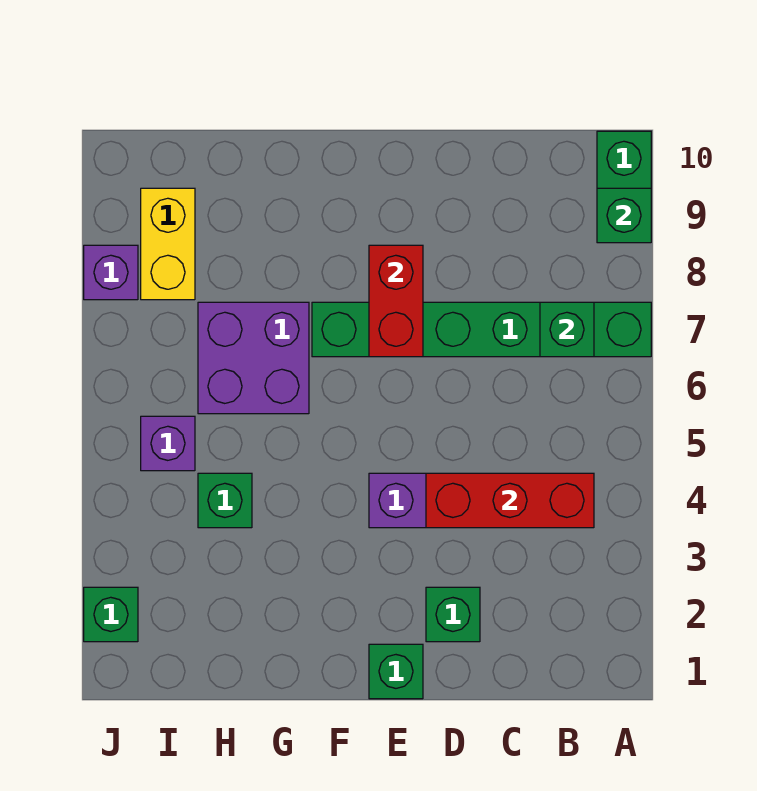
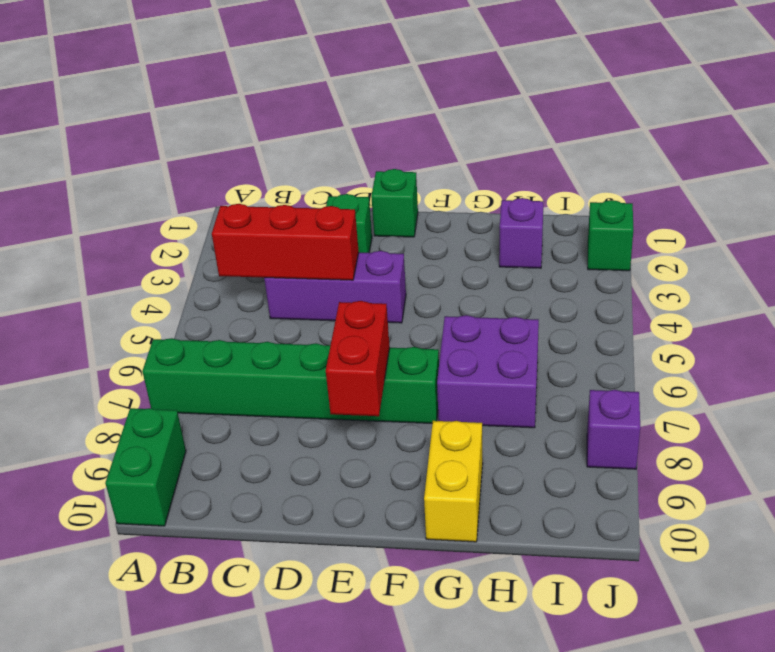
green 1x1 brick [597,188,651,243] -> none
green 1x1 brick [540,302,594,357] -> none
green 1x1 brick [198,473,252,528] -> none
purple 1x1 brick [141,416,195,471] -> purple 1x1 brick moved to [499,198,543,268]
yellow 1x2 brick [141,188,195,300] -> yellow 1x2 brick moved to [424,421,483,542]

